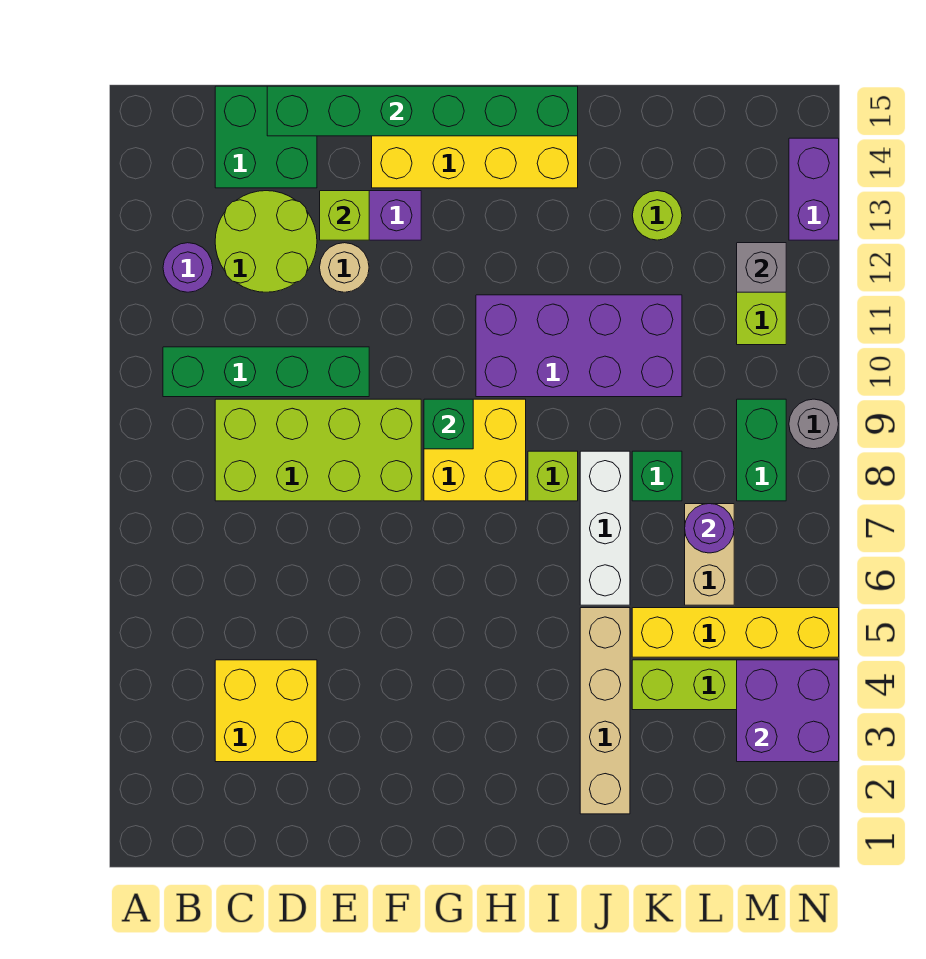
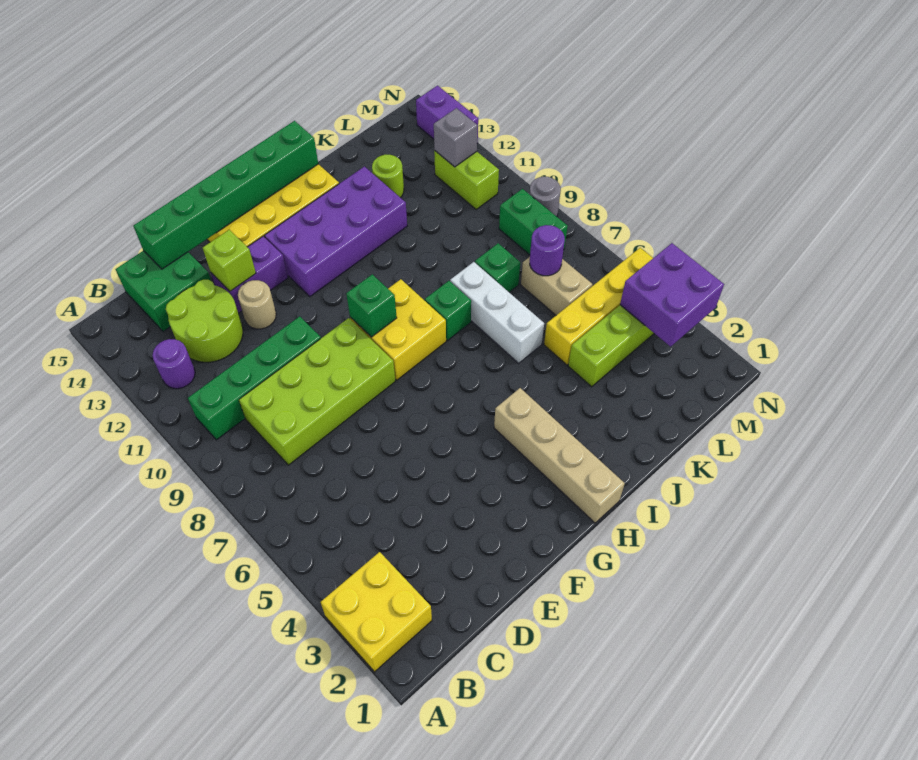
yellow 2x2 brick [215,660,317,762] -> yellow 2x2 brick moved to [321,552,432,672]
purple 2x4 brick [476,295,682,397] -> purple 2x4 brick moved to [265,167,407,296]
lime 1x1 brick [528,451,578,501] -> green 1x1 brick [425,281,471,341]
tan 1x4 brick [580,608,630,814] -> tan 1x4 brick moved to [494,388,625,523]

